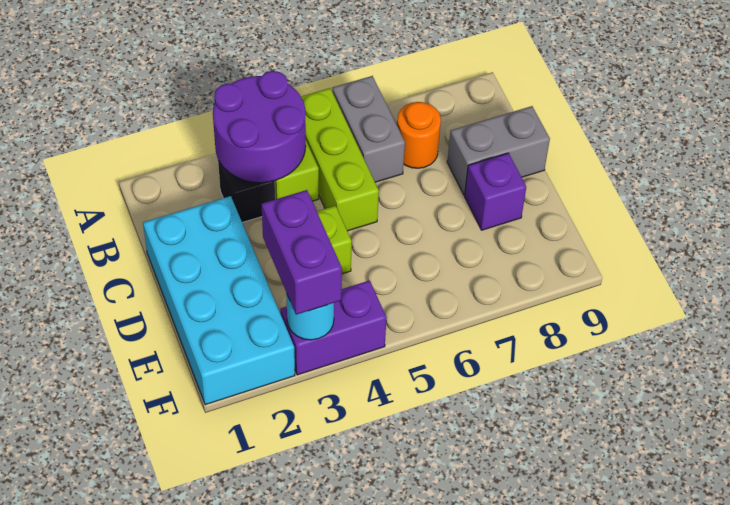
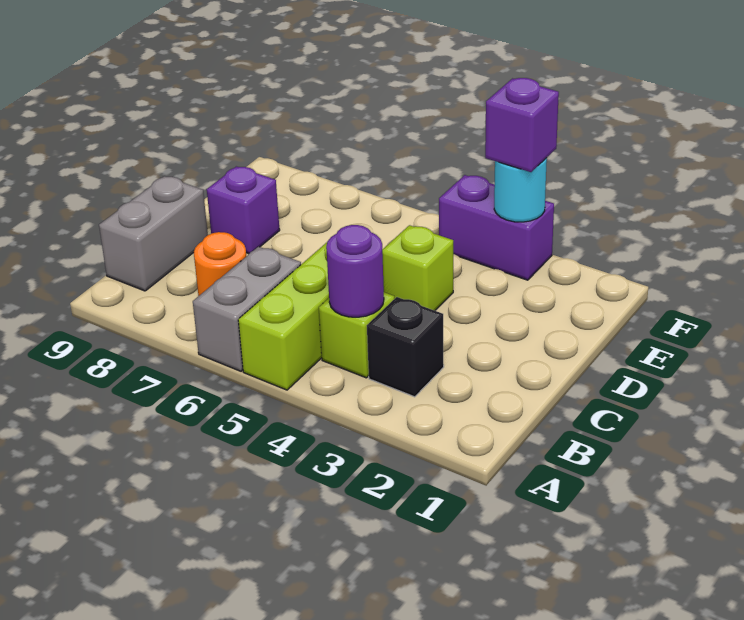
purple 2x2 round brick [213,71,306,183] -> purple 1x1 round brick [326,225,384,317]
cyan 2x4 brick [143,196,295,405] -> none
grey 1x2 brick [447,106,550,195] -> grey 1x2 brick turned to [99,176,208,291]
purple 1x2 brick [262,190,342,315] -> purple 1x1 brick [485,78,559,172]

